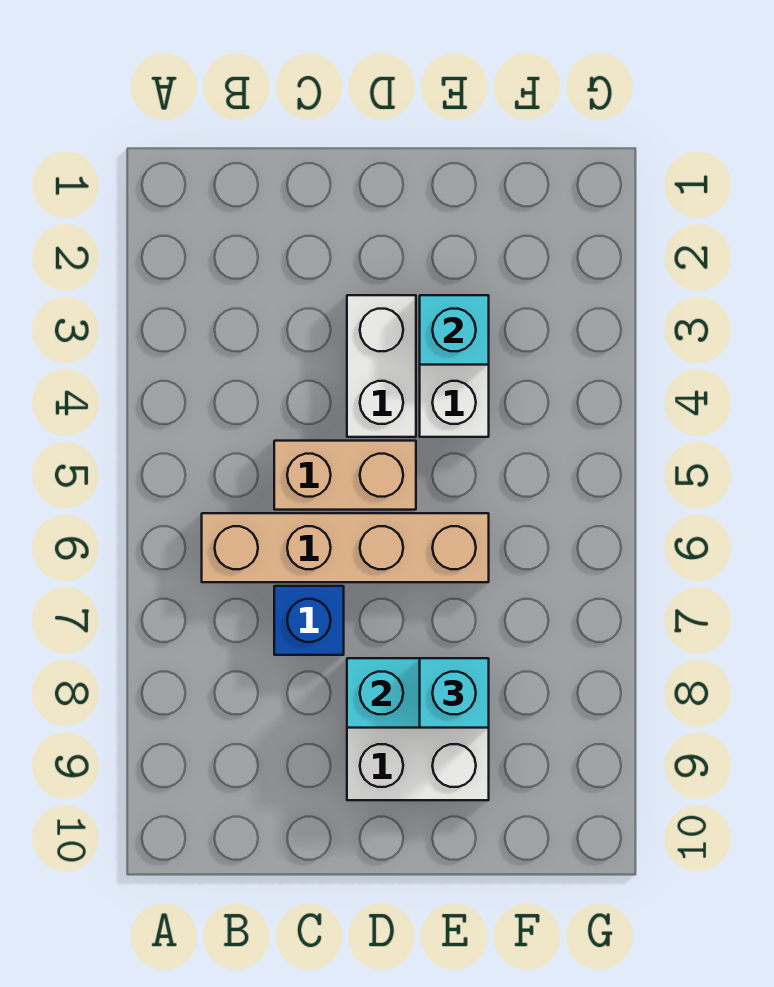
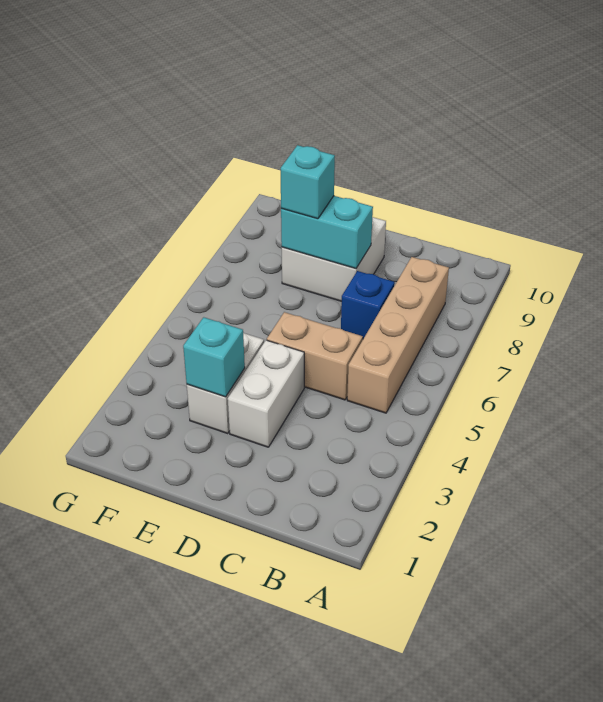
tan 1x4 brick [202,513,489,582] -> tan 1x4 brick turned to [347,257,449,413]

